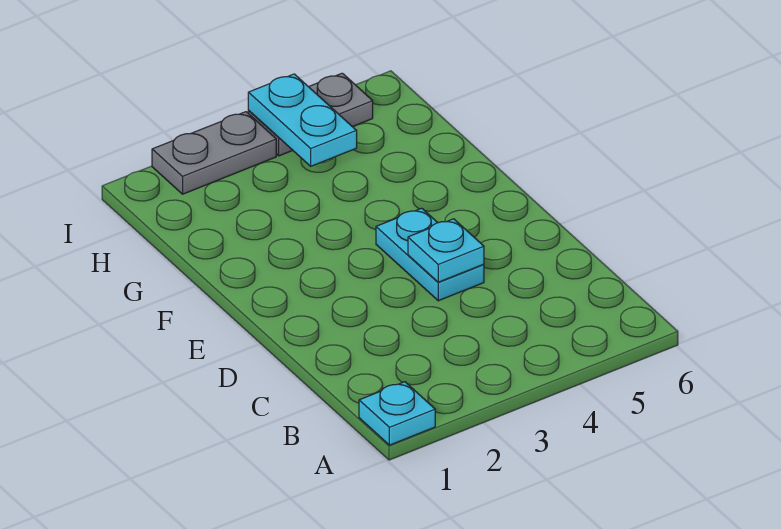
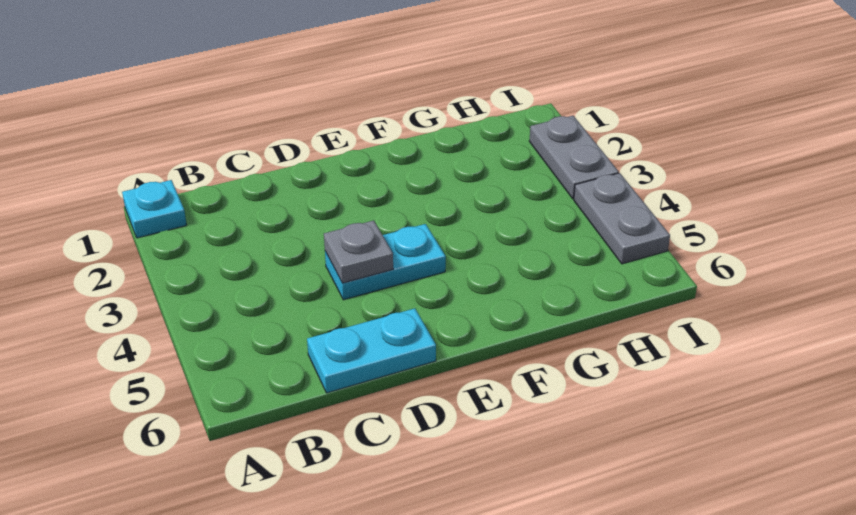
cyan 1x1 plate [408,219,484,282] -> grey 1x1 plate [324,221,393,283]
cyan 1x2 plate [248,74,357,166] -> cyan 1x2 plate moved to [307,308,436,393]

